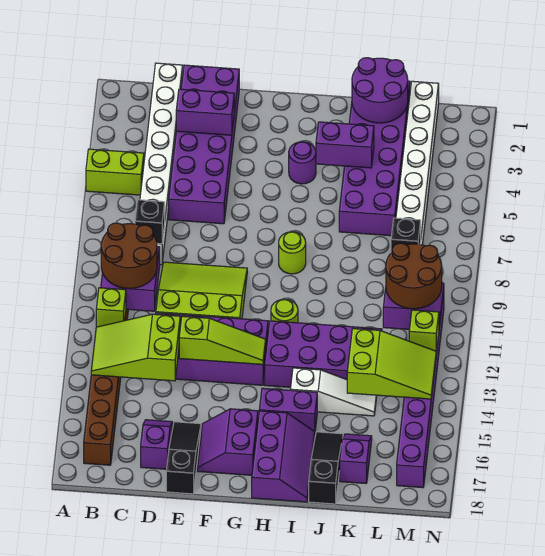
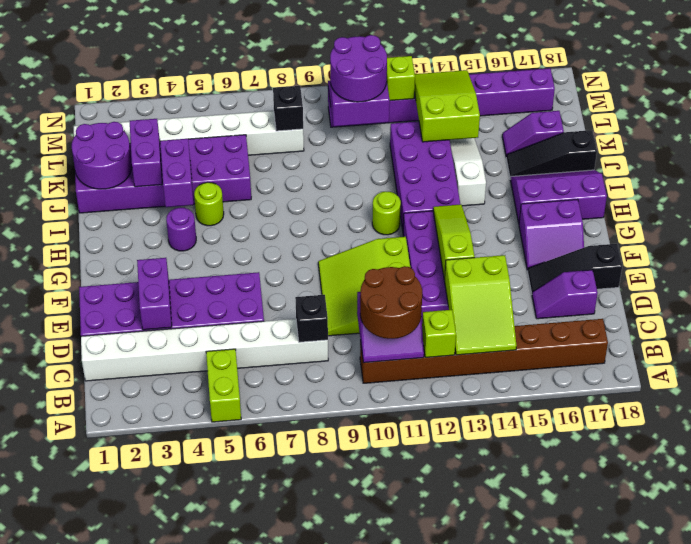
lime 1x1 round brick [279,232,306,274] -> lime 1x1 round brick moved to [194,182,224,226]
purple 1x2 brick [259,388,317,432] -> purple 1x2 brick moved to [130,119,162,187]
brown 2x2 round brick [386,243,442,309] -> purple 2x2 round brick [330,35,387,102]

